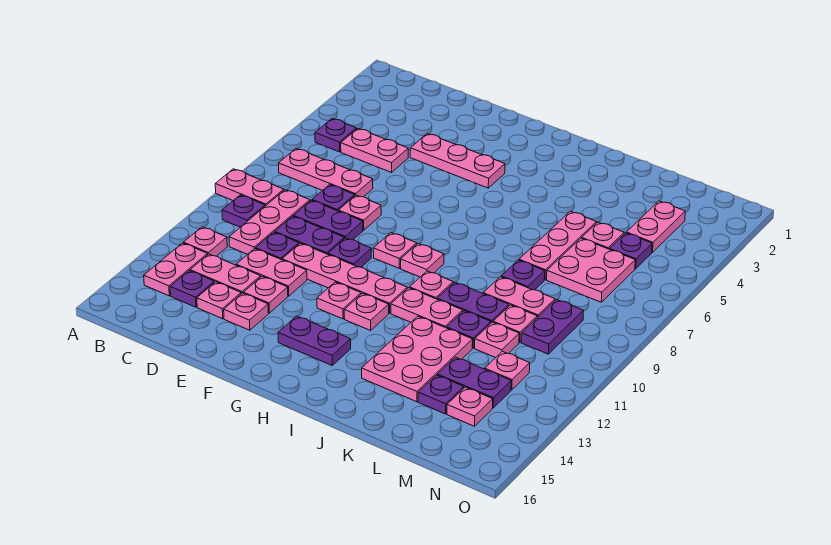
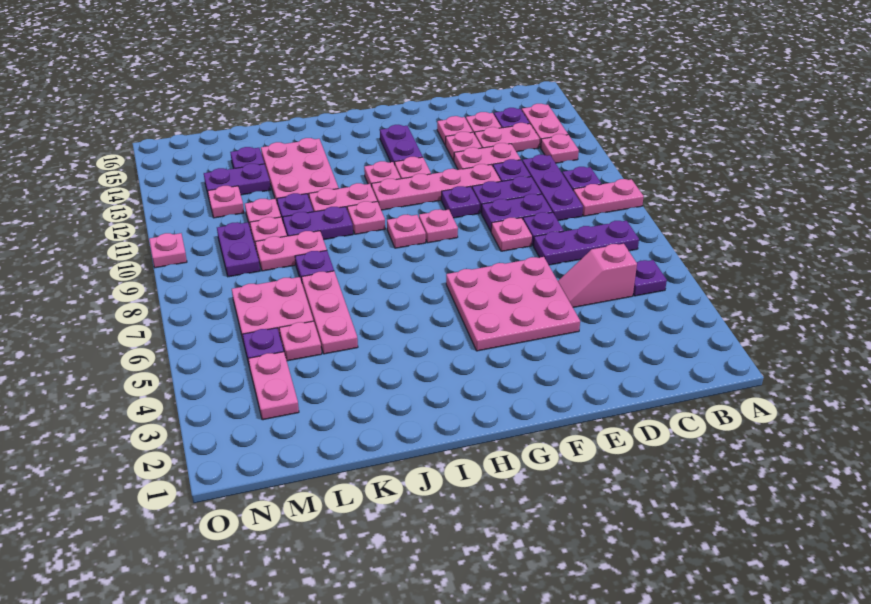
pink 1x3 plate [279,149,373,197] -> purple 1x3 plate [533,221,639,265]
pink 1x2 plate [341,129,408,172] -> pink 1x2 slope [558,244,637,307]
pink 1x3 plate [229,190,310,254] -> purple 1x3 plate [522,155,583,221]
pink 1x3 plate [410,134,505,188] -> pink 3x3 plate [446,257,580,351]
purple 1x2 plate [278,316,351,365] -> purple 1x2 plate turned to [380,125,423,165]
pink 1x1 plate [447,387,493,426] -> pink 1x1 plate moved to [149,233,187,268]

